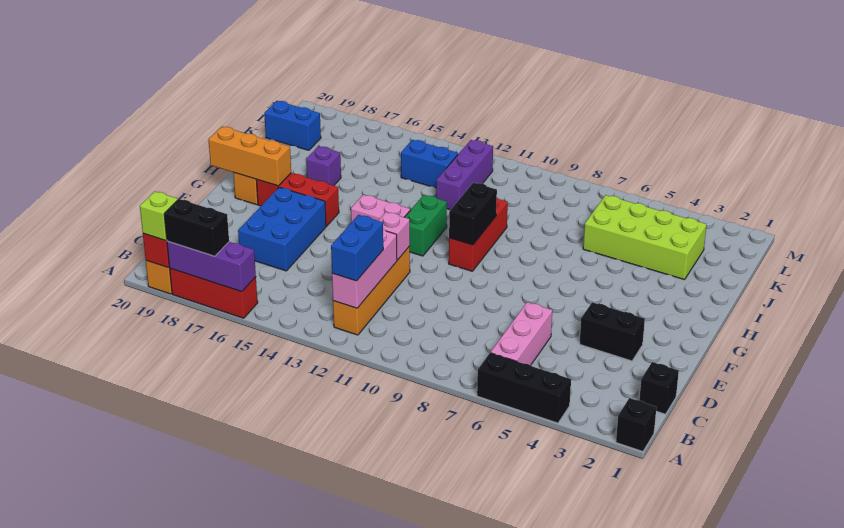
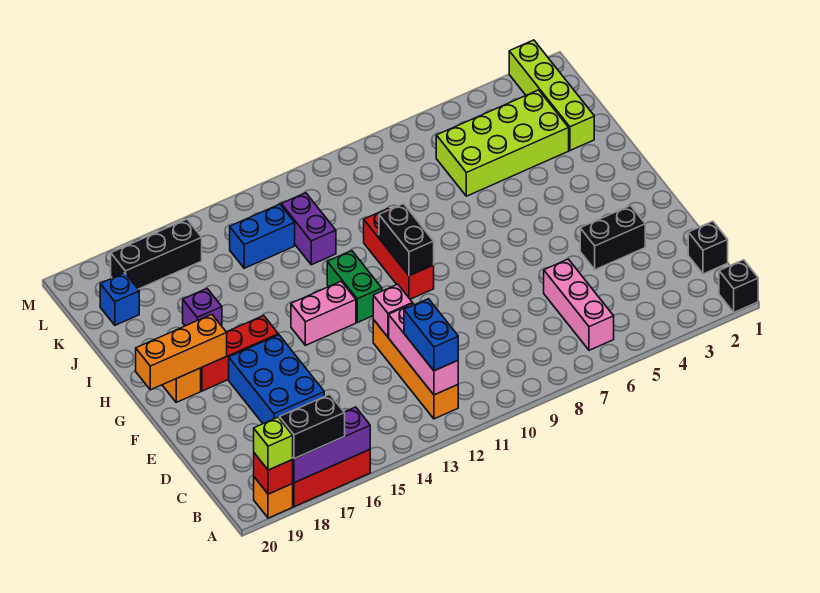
black 1x3 brick [477,353,571,423] -> black 1x3 brick moved to [111,219,202,289]
none -> lime 1x4 brick [509,40,594,150]
purple 1x3 brick [436,140,493,210] -> purple 1x2 brick [281,193,336,265]
blue 1x2 brick [264,101,321,150] -> blue 1x1 brick [100,273,139,325]

